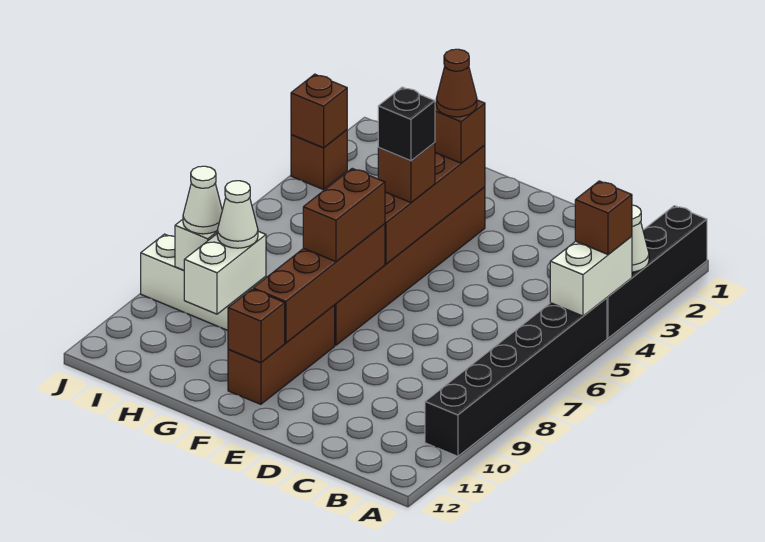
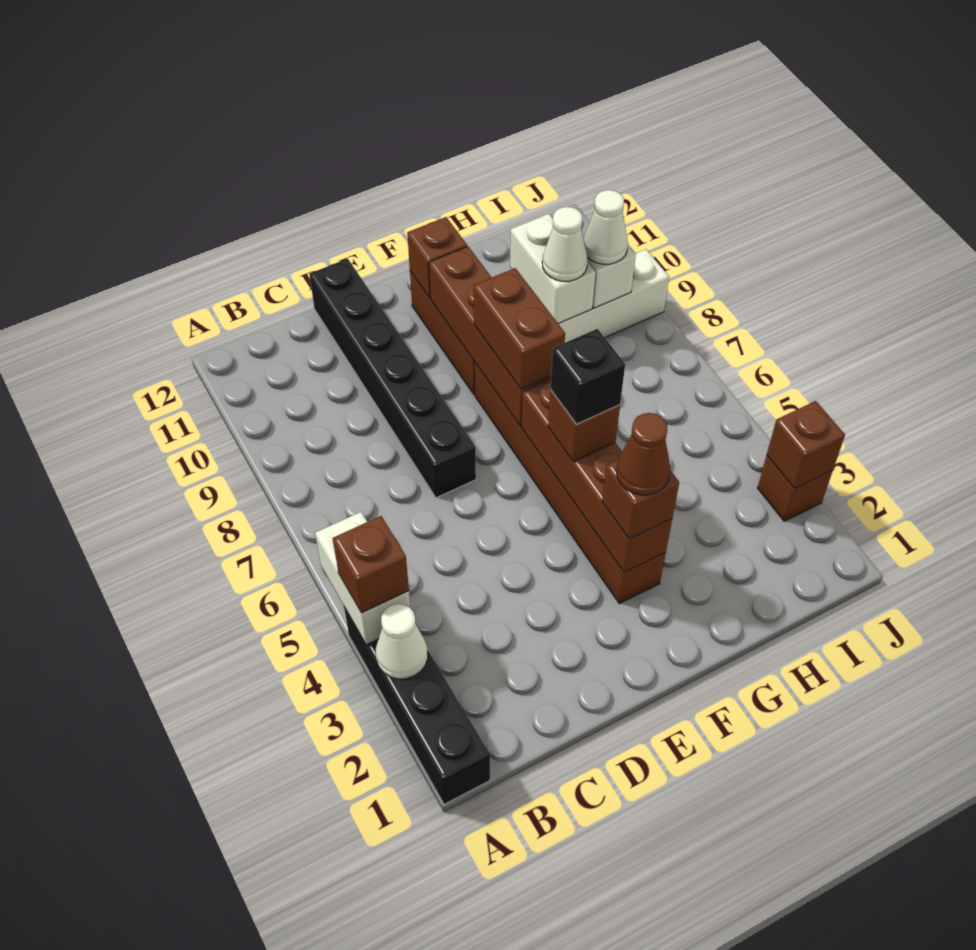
black 1x6 brick [425,298,607,456] -> black 1x6 brick moved to [309,259,476,498]

